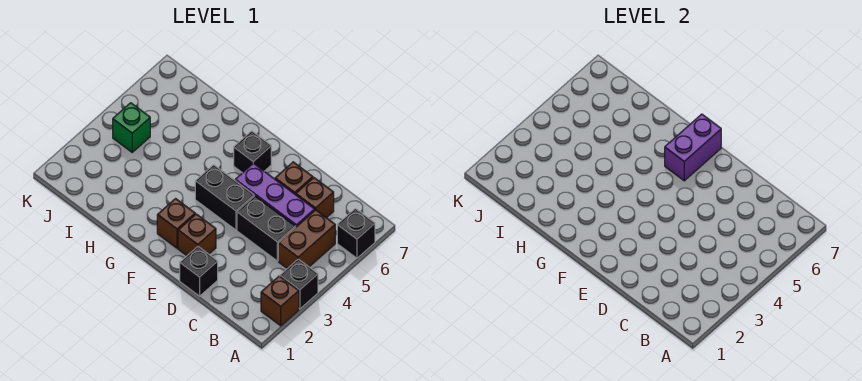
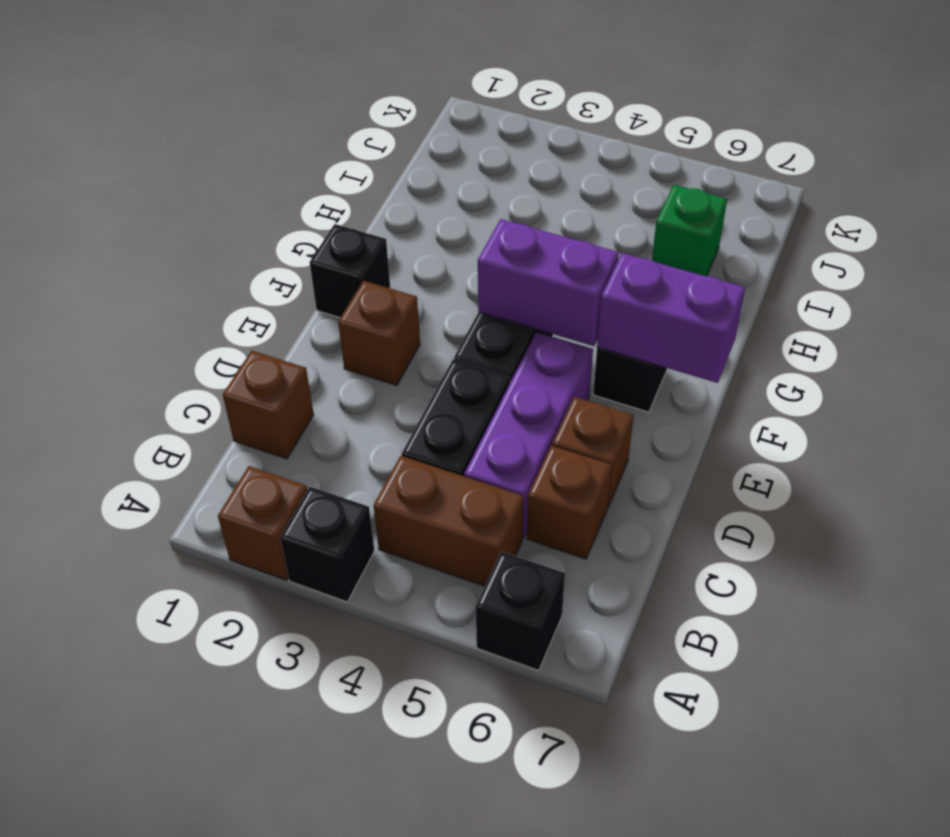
black 1x1 brick [180,247,218,296] -> black 1x1 brick moved to [310,224,390,318]
brown 1x1 brick [157,199,195,248] -> brown 1x1 brick moved to [223,351,314,459]
none -> purple 1x2 brick [478,219,619,346]
green 1x1 brick [113,103,150,152] -> green 1x1 brick moved to [652,185,727,276]

